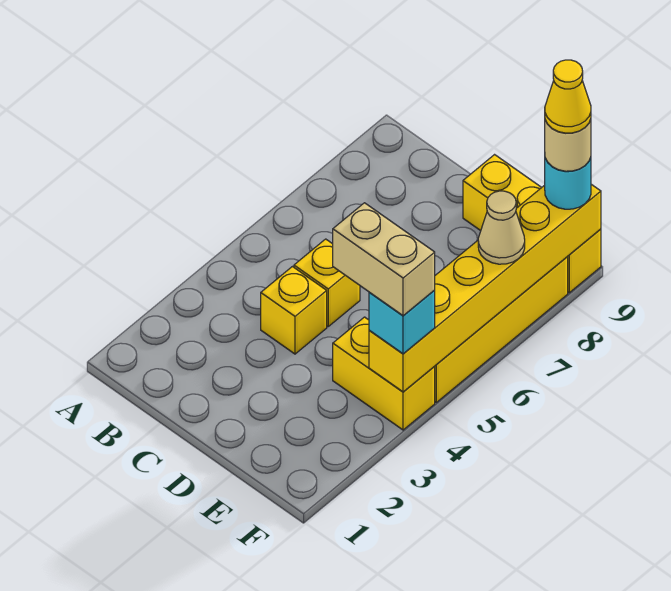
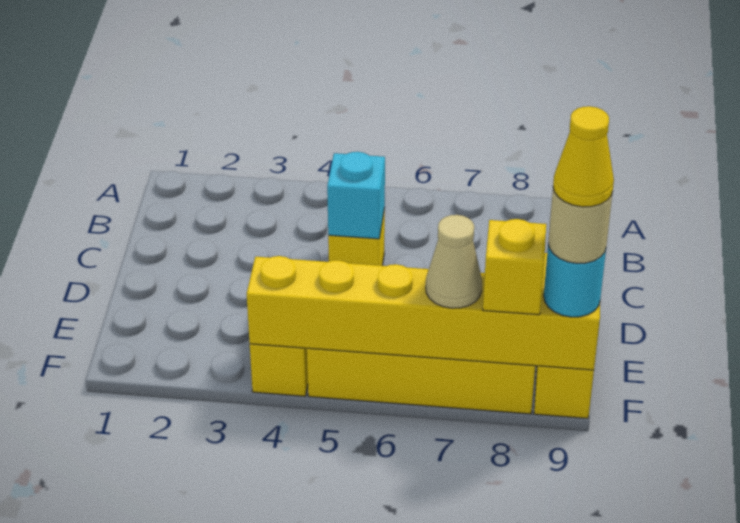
yellow 1x1 brick [261,267,327,354] -> yellow 1x1 brick moved to [483,219,546,315]
tan 1x2 brick [333,203,435,316] -> none
cyan 1x1 brick [369,290,435,354] -> cyan 1x1 brick moved to [327,152,385,239]

